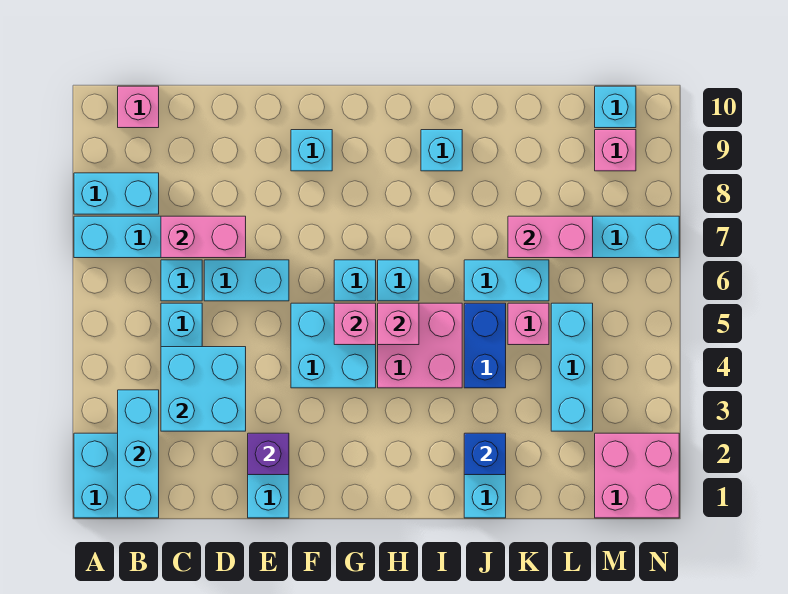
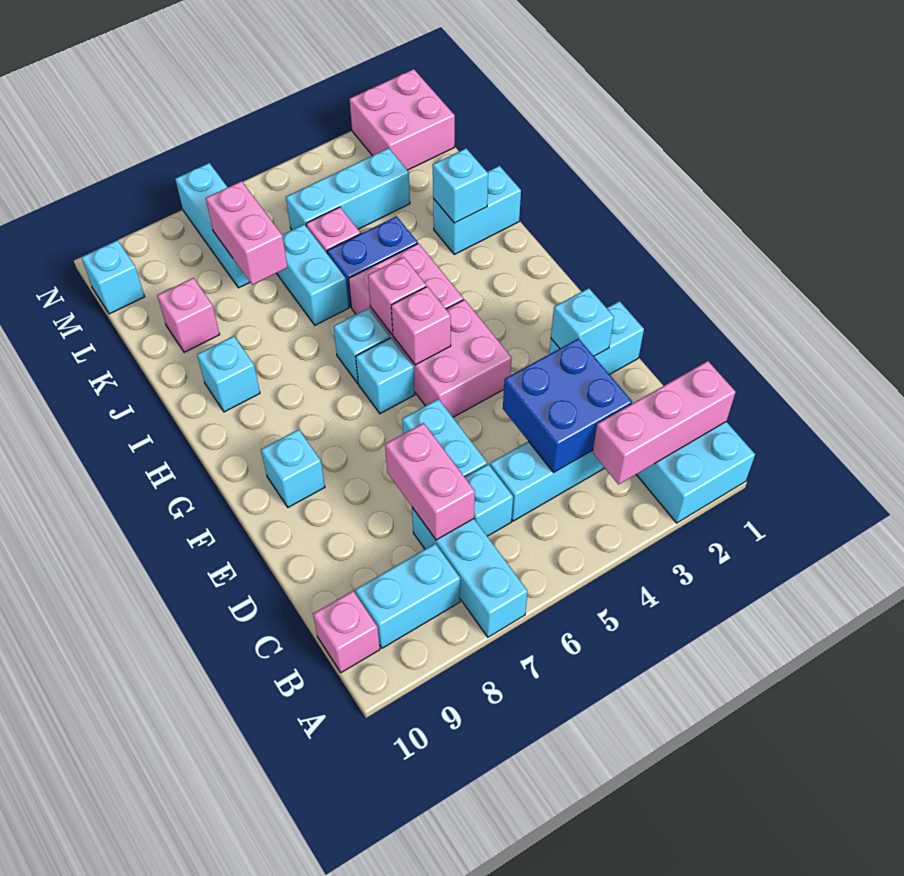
cyan 1x2 brick [74,173,159,214] -> cyan 1x2 brick turned to [355,544,460,648]
cyan 1x3 brick [118,390,159,518] -> pink 1x3 brick [593,361,736,484]
cyan 2x2 brick [161,347,246,431] -> blue 2x2 brick [503,338,632,473]
purple 1x1 brick [248,433,289,475] -> cyan 1x1 brick [551,288,614,356]
cyan 2x2 brick [291,303,376,388] -> pink 2x2 brick [393,300,512,417]
blue 1x1 brick [464,433,506,475] -> cyan 1x1 brick [433,148,488,223]
pink 1x1 brick [595,130,636,171] -> pink 1x1 brick moved to [157,278,220,352]

